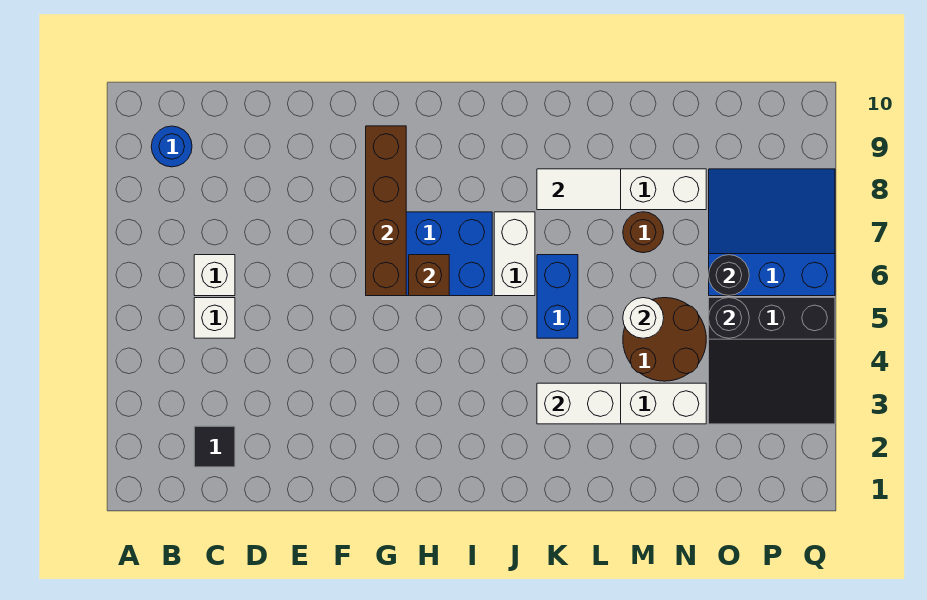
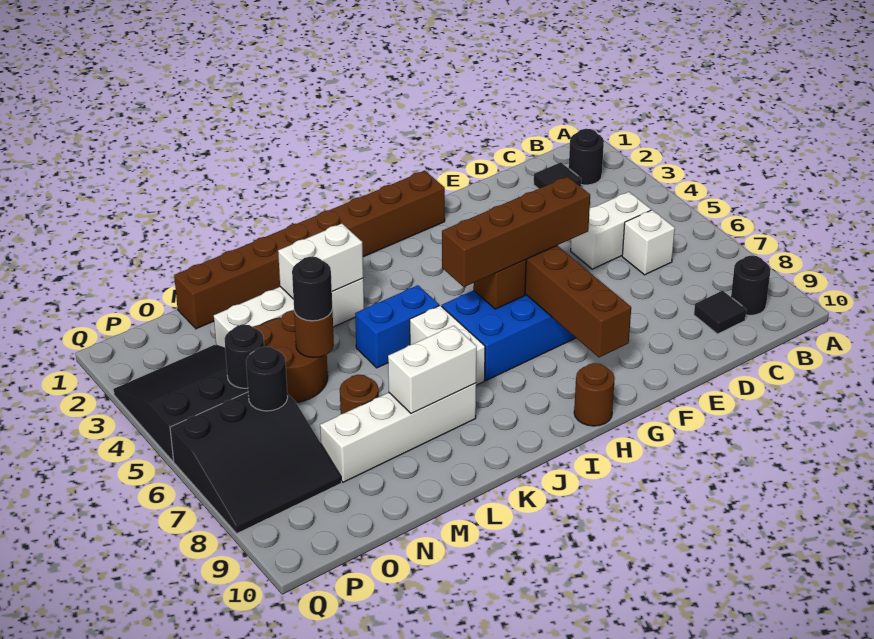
none -> black 1x1 round brick [569,129,604,185]
blue 1x1 round brick [151,126,192,167] -> black 1x1 round brick [731,256,771,315]
white 1x1 brick [194,298,235,338] -> white 1x2 brick [571,192,651,269]
none -> black 1x1 tile [694,291,746,334]
none -> brown 1x4 brick [442,176,590,287]
none -> brown 1x8 brick [174,171,445,329]
none -> brown 1x1 round brick [574,363,615,426]
blue 1x2 brick [537,255,578,338] -> blue 1x2 brick turned to [355,285,439,368]
white 1x2 tile [537,169,621,210] -> white 1x2 brick [388,326,477,414]
white 1x1 round brick [623,298,664,338] -> brown 1x1 round brick [294,310,334,358]
none -> black 1x1 round brick [292,257,332,321]
blue 3x3 slope [709,169,835,296] -> black 3x3 slope [170,392,341,533]

